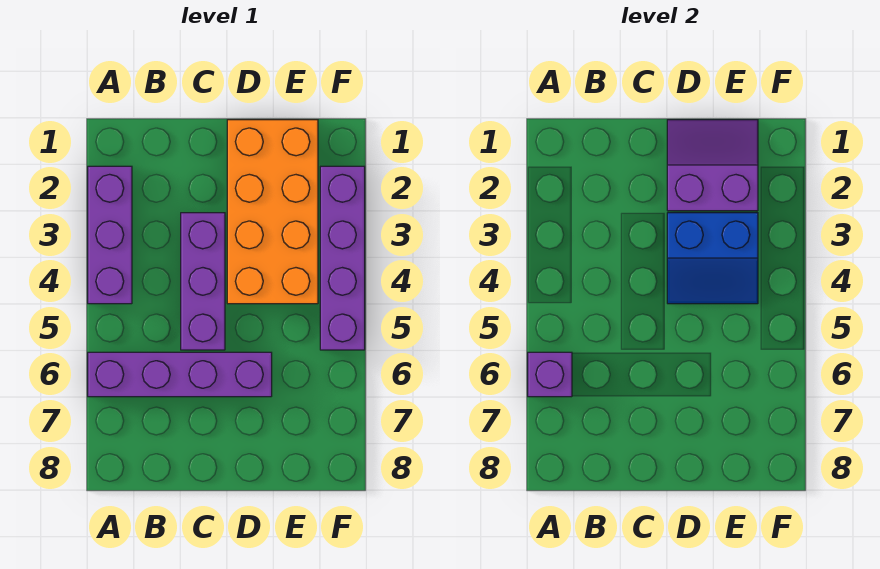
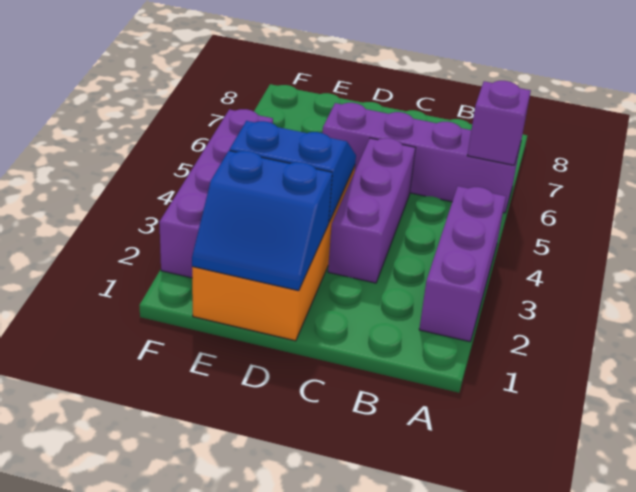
purple 2x2 slope [667,120,758,211] -> blue 2x2 slope [192,151,332,291]

